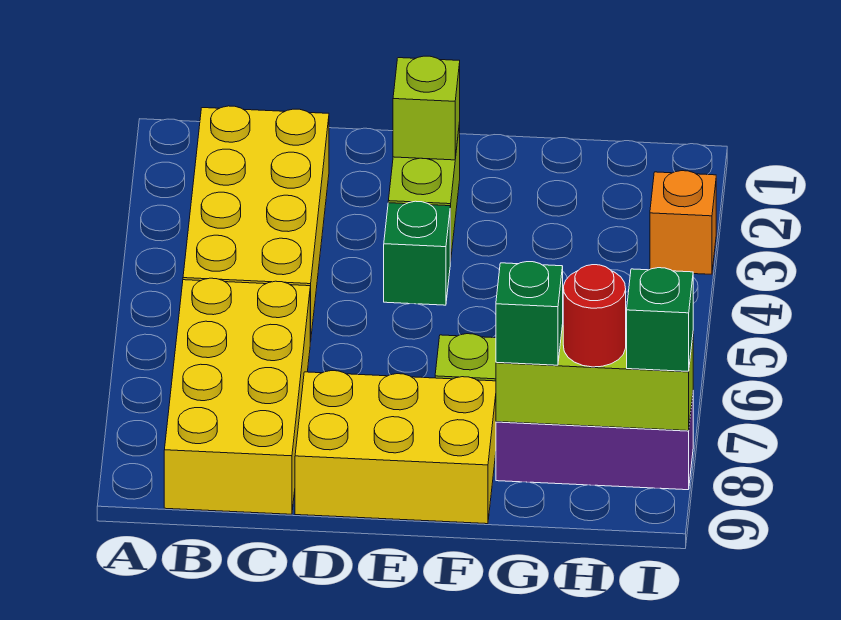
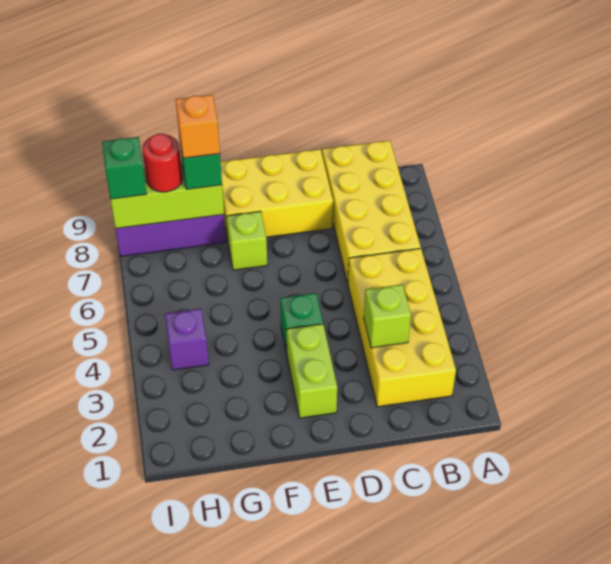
lime 1x1 brick [393,56,460,160] -> lime 1x1 brick moved to [364,284,411,348]
none -> purple 1x1 brick [165,309,209,370]
orange 1x1 brick [650,171,716,274] -> orange 1x1 brick moved to [176,95,220,158]

